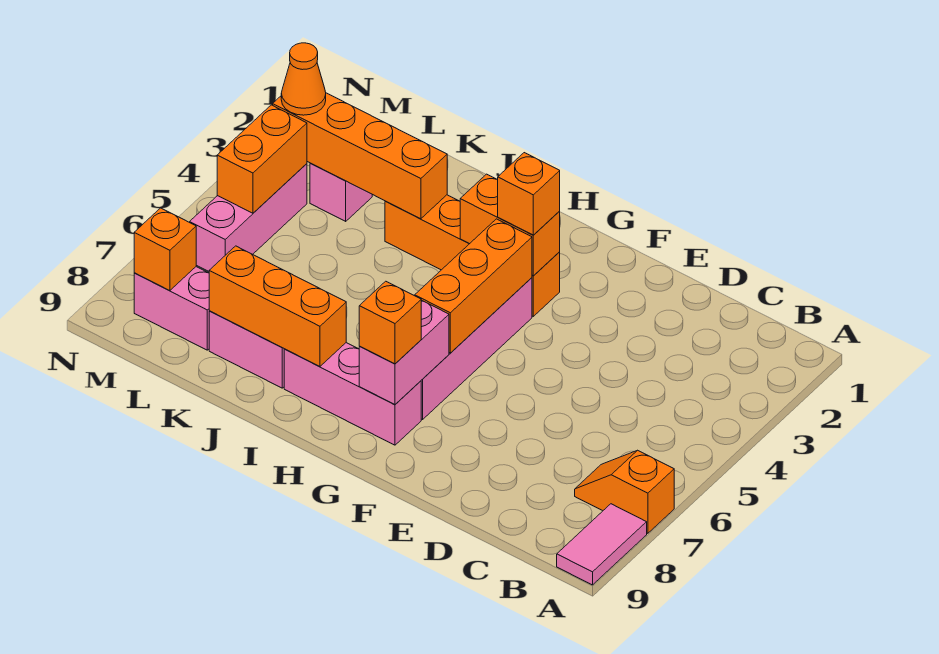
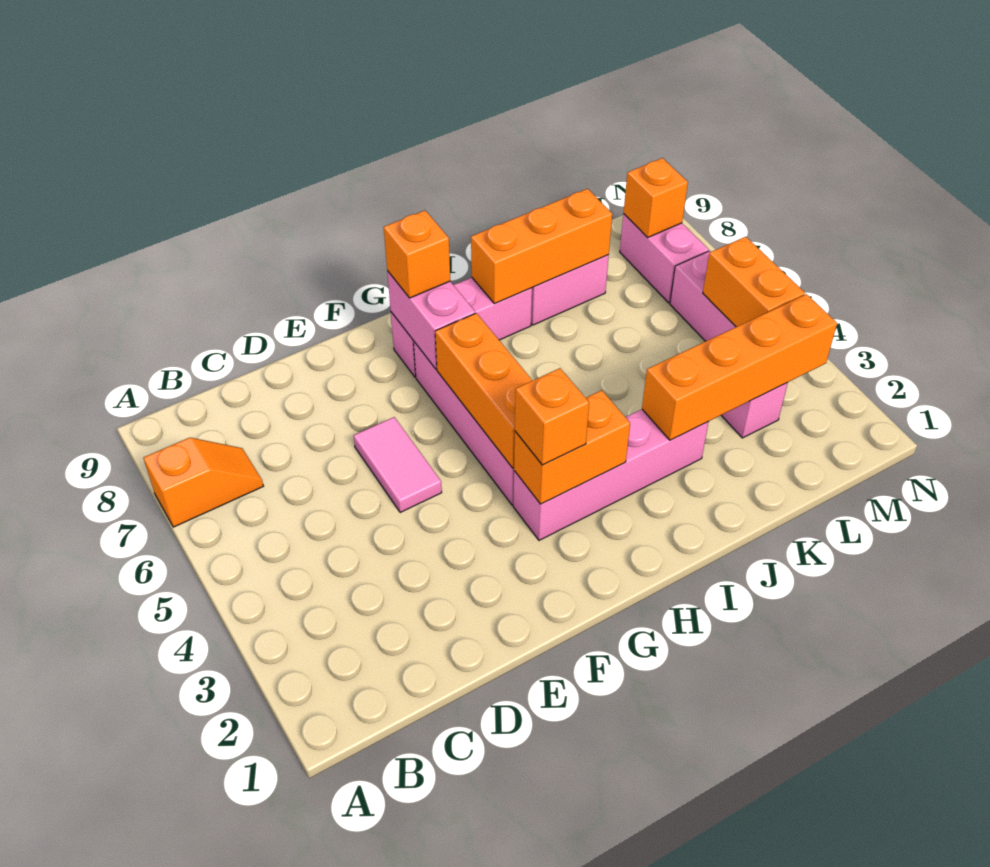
pink 1x2 tile [557,504,647,585] -> pink 1x2 tile moved to [354,417,442,513]
orange 1x4 brick [385,195,560,316] -> pink 1x4 brick [513,409,709,540]
pink 1x2 brick [134,267,209,350] -> pink 1x2 brick turned to [620,214,709,303]
orange 1x1 cone [281,43,326,115] -> none

